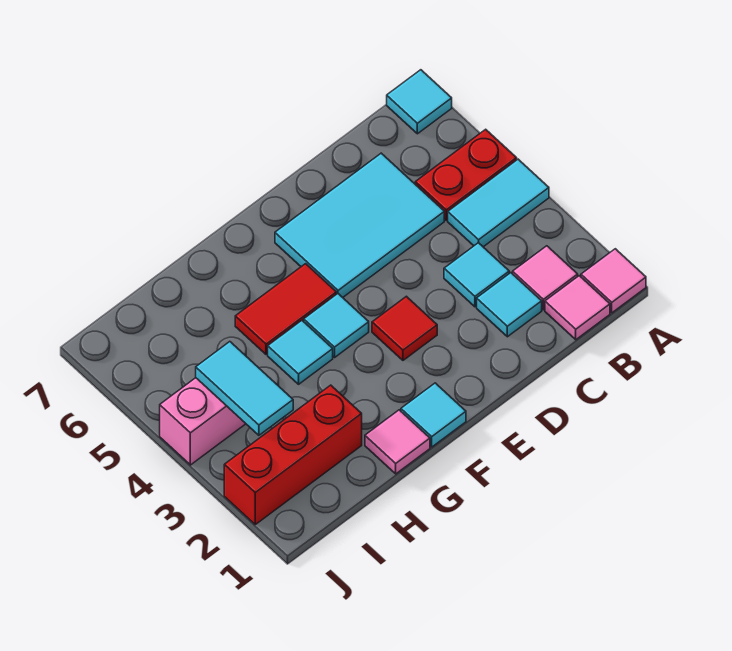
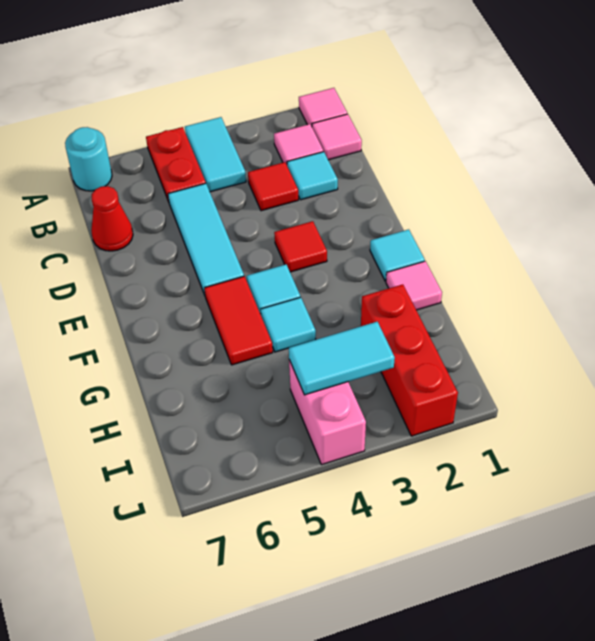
cyan 1x1 tile [387,70,452,134] -> cyan 1x1 round brick [65,127,112,191]
cyan 1x1 tile [444,243,509,307] -> red 1x1 tile [248,162,298,211]
cyan 2x3 tile [275,153,444,297] -> cyan 1x3 tile [168,183,244,295]
none -> red 1x1 cone [91,186,133,251]

